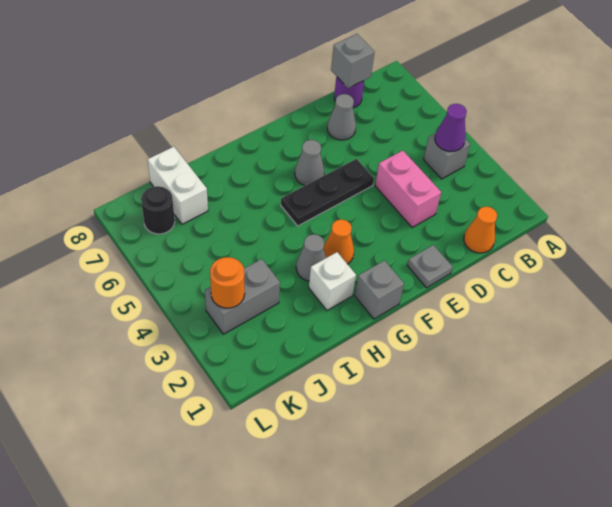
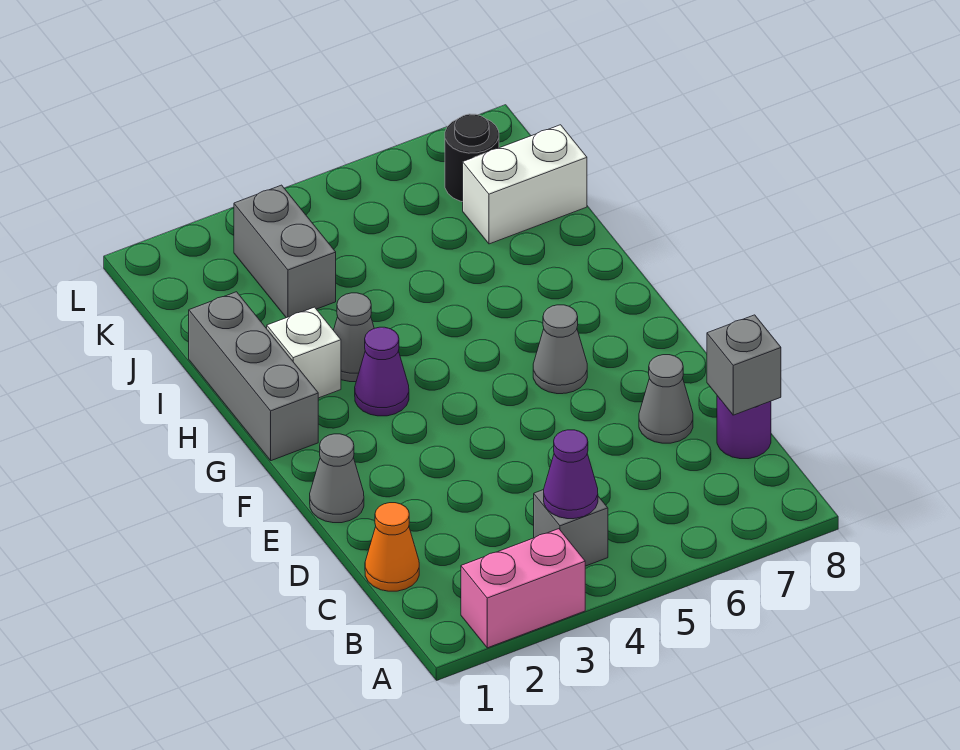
pink 1x2 brick [375,151,441,227] -> pink 1x2 brick moved to [461,529,585,648]
grey 1x1 plate [407,245,453,288] -> grey 1x1 cone [310,434,364,523]
black 1x3 plate [281,159,374,226] -> none
grey 1x1 brick [355,261,404,319] -> grey 1x3 brick [189,292,318,461]
orange 1x1 cone [324,219,354,264] -> purple 1x1 cone [355,327,409,416]
orange 1x1 round brick [210,257,245,308] -> none

